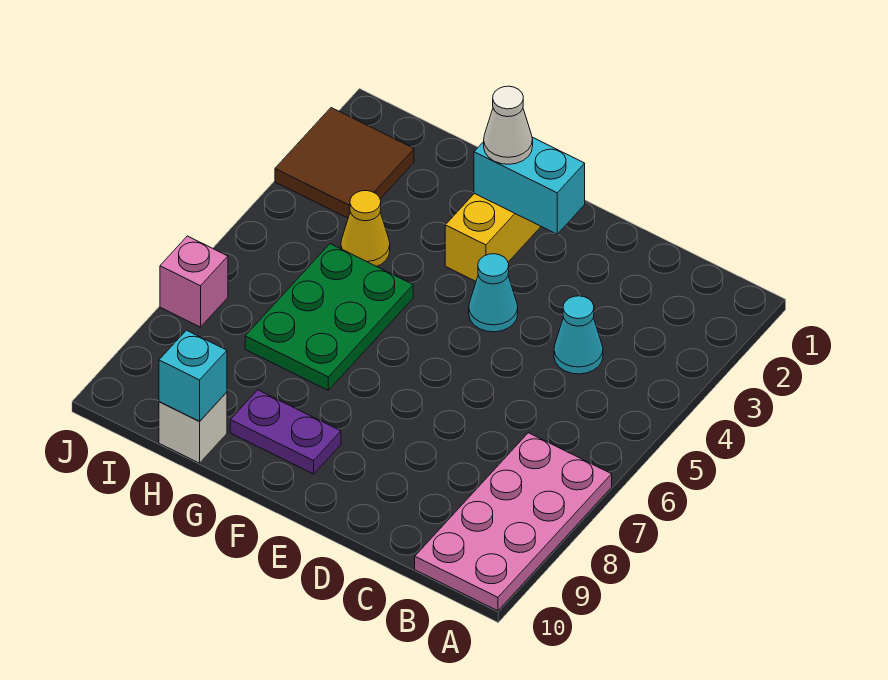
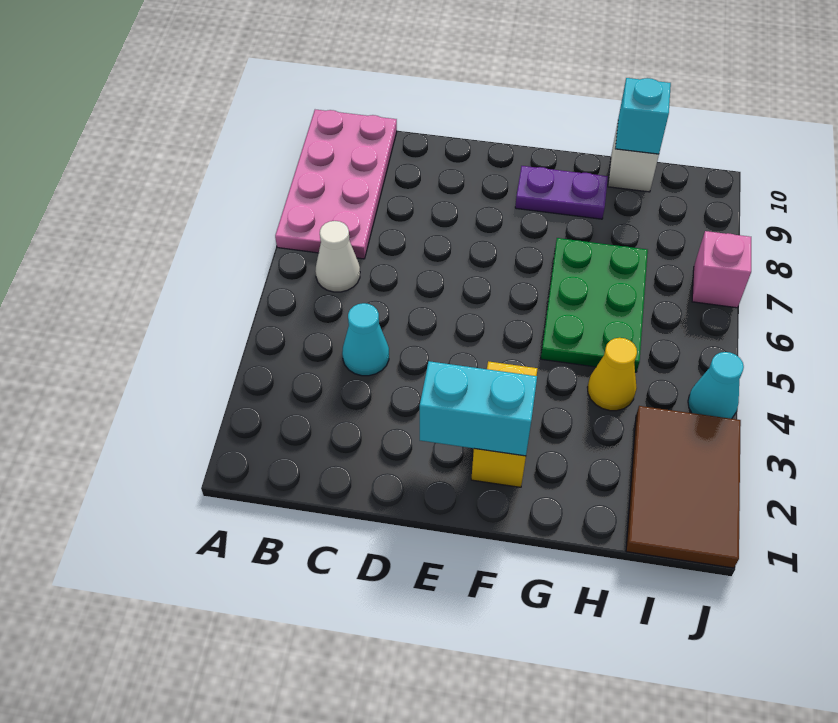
cyan 1x1 cone [469,254,518,332] -> cyan 1x1 cone moved to [688,352,744,419]
white 1x1 cone [484,86,533,164] -> white 1x1 cone moved to [315,221,360,292]
brown 2x2 tile [275,108,414,218] -> brown 2x3 tile [626,406,741,568]

